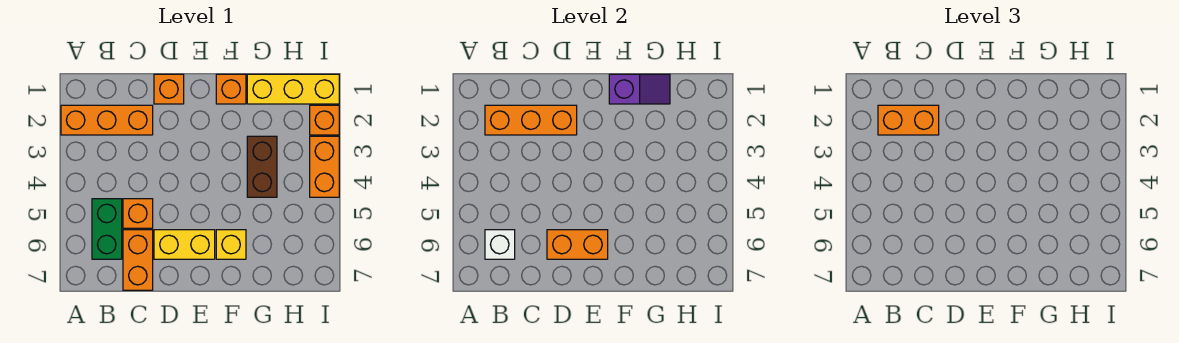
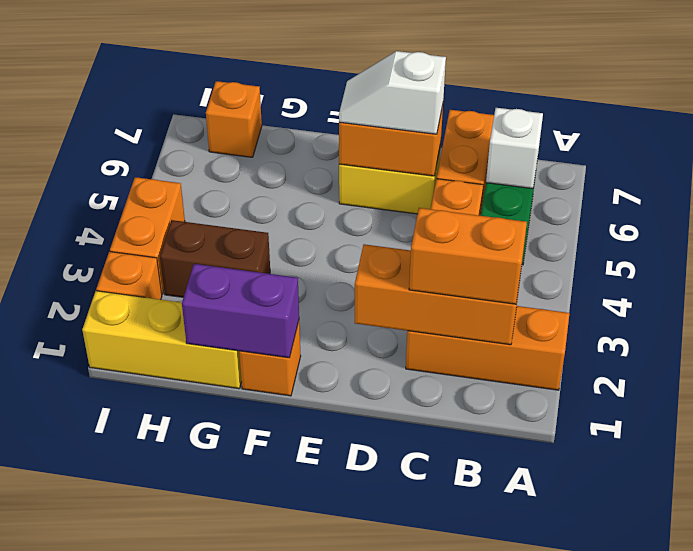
orange 1x1 brick [154,74,184,104] -> orange 1x1 brick moved to [206,81,262,157]
none -> white 1x2 slope [339,51,446,134]
purple 1x2 slope [609,74,670,104] -> purple 1x2 brick [182,264,299,358]
yellow 1x1 brick [216,230,246,259] -> none
brown 1x2 brick [247,136,277,197] -> brown 1x2 brick turned to [160,220,270,297]

